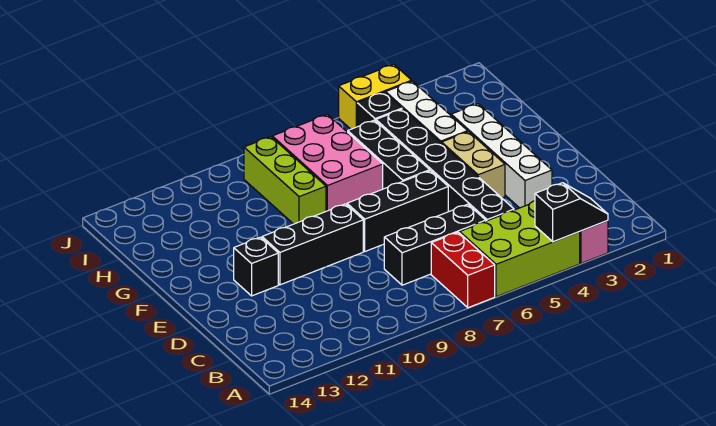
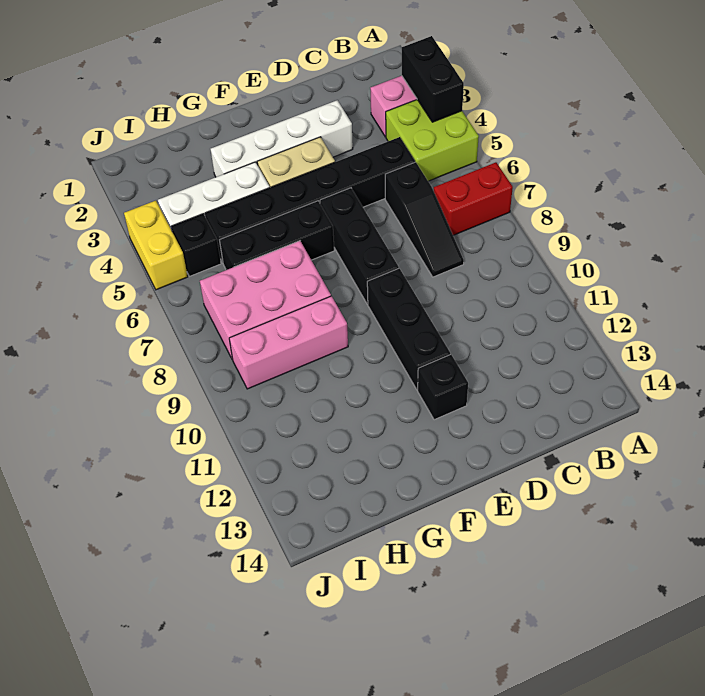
black 1x2 slope [535,183,608,242] -> black 1x2 brick [402,36,464,122]
lime 2x3 brick [460,201,580,297] -> lime 2x2 brick [386,100,479,181]
black 1x3 brick [384,204,486,285] -> black 1x3 slope [385,162,464,277]
lime 1x3 brick [244,137,326,224] -> pink 1x3 brick [229,296,348,389]

